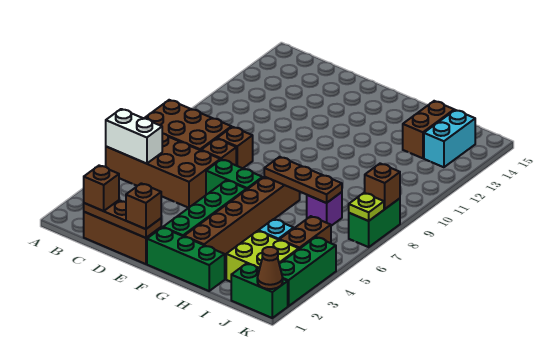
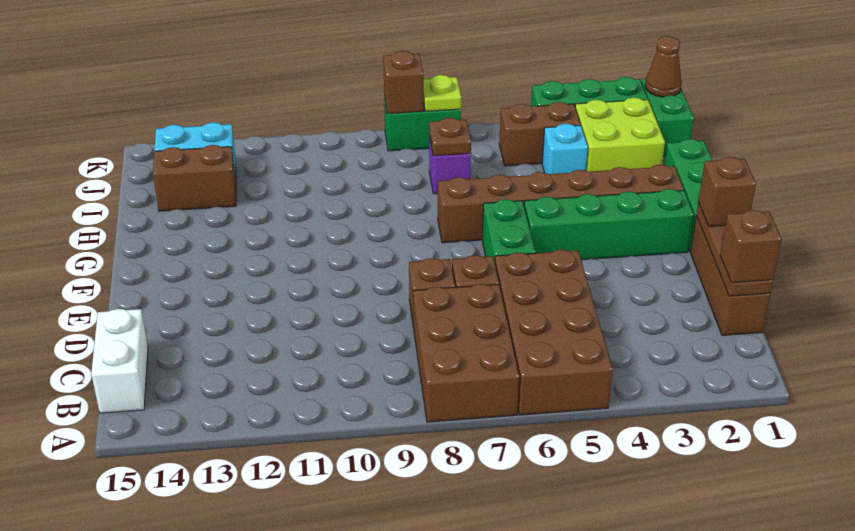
white 1x2 brick [106,109,162,164] -> white 1x2 brick moved to [91,309,148,413]
brown 1x3 plate [264,157,342,203] -> brown 1x1 plate [429,118,471,156]

